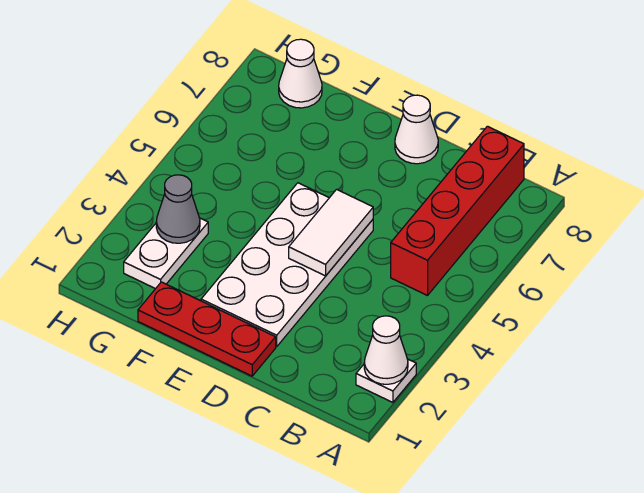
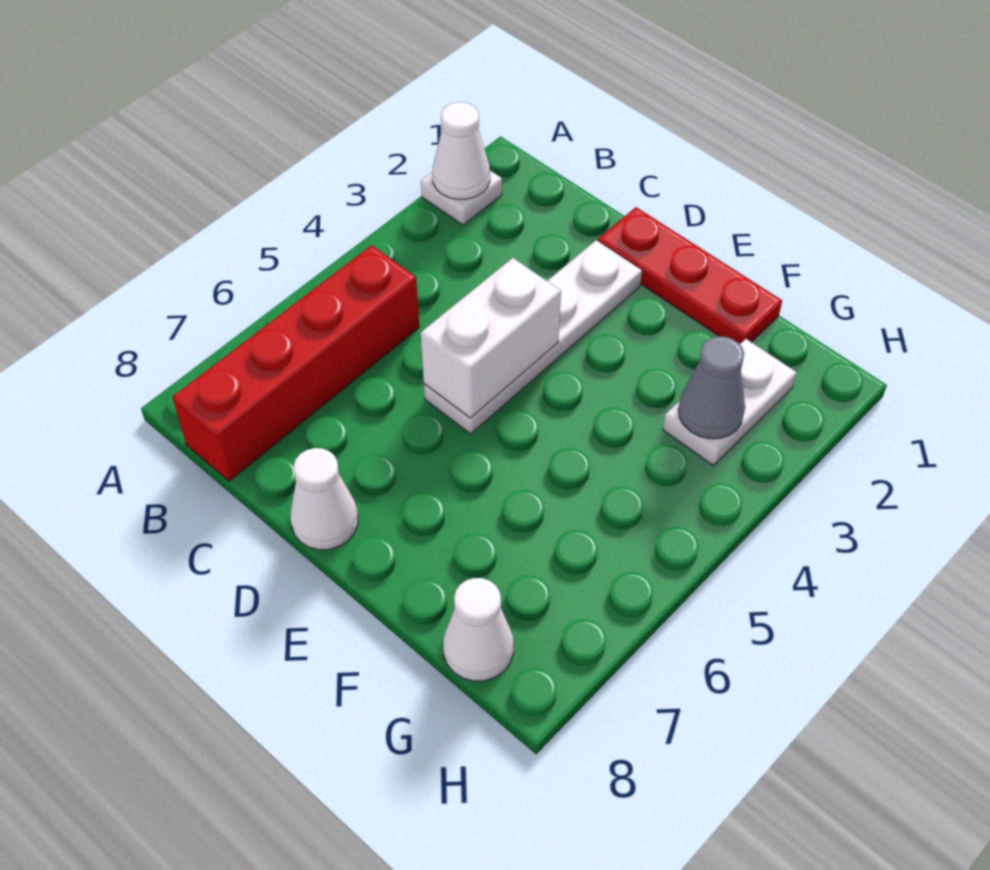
white 2x4 plate [201,183,373,347] -> white 1x4 plate [424,240,642,434]
white 1x2 tile [289,189,373,276] -> white 1x2 brick [421,258,561,418]

